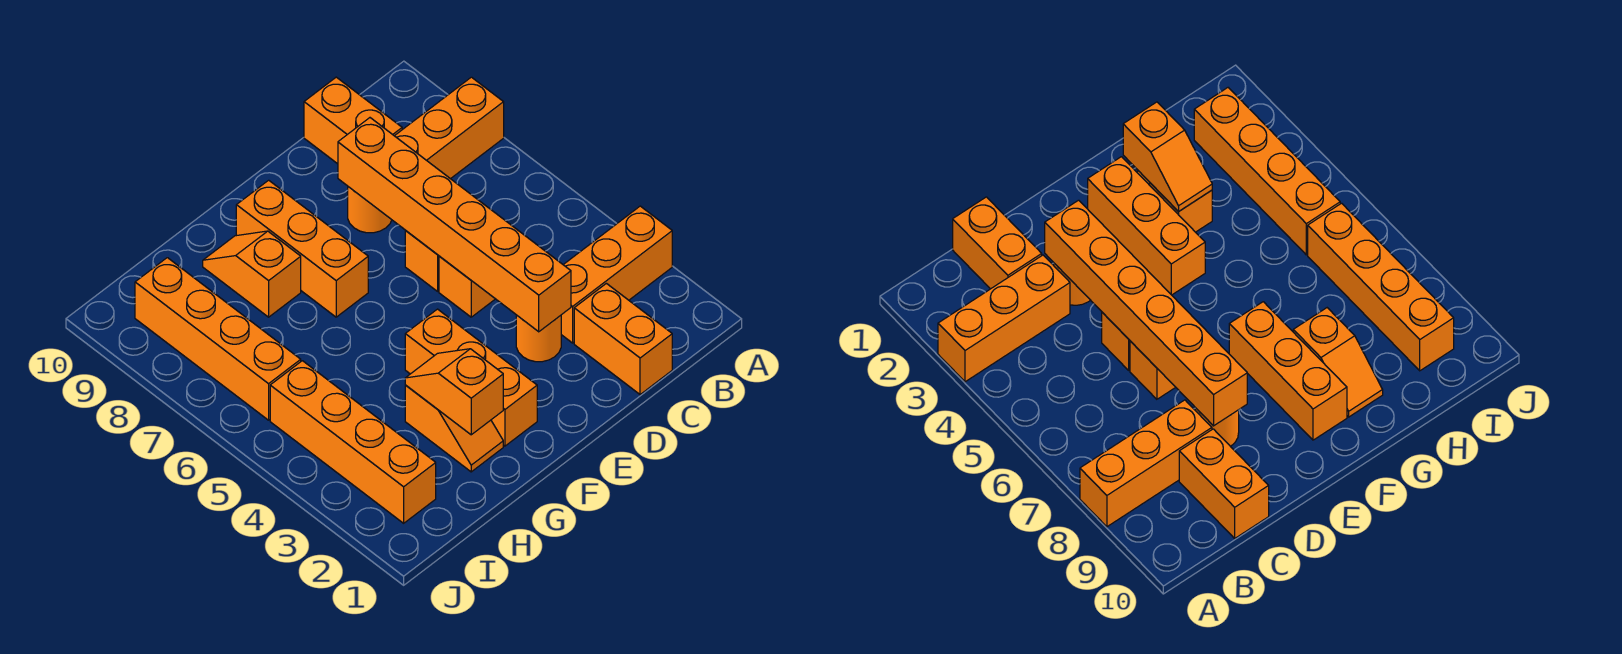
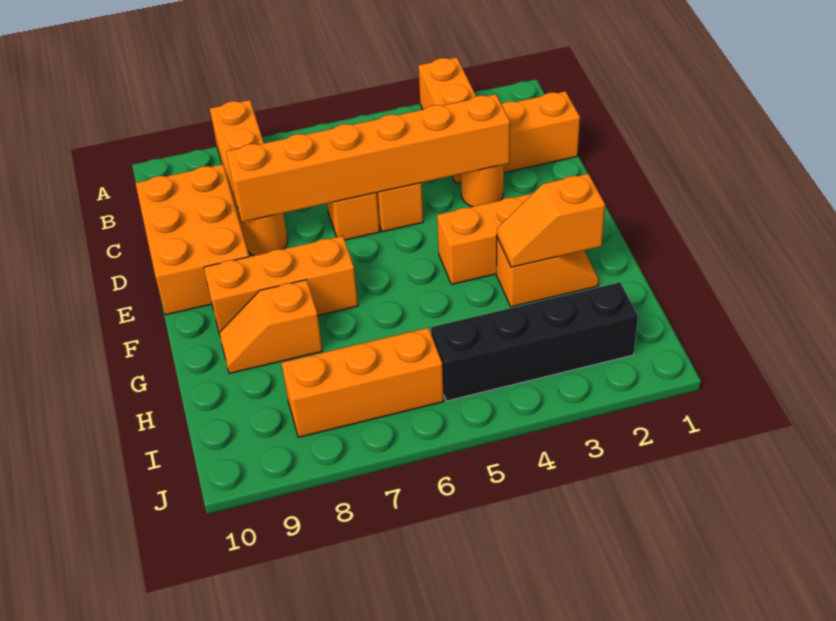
orange 1x2 brick [304,77,402,164] -> orange 2x3 brick [136,164,249,315]
orange 1x4 brick [270,361,436,523] -> black 1x4 brick [431,282,638,401]
orange 1x4 brick [135,258,301,420] -> orange 1x3 brick [282,328,444,437]

